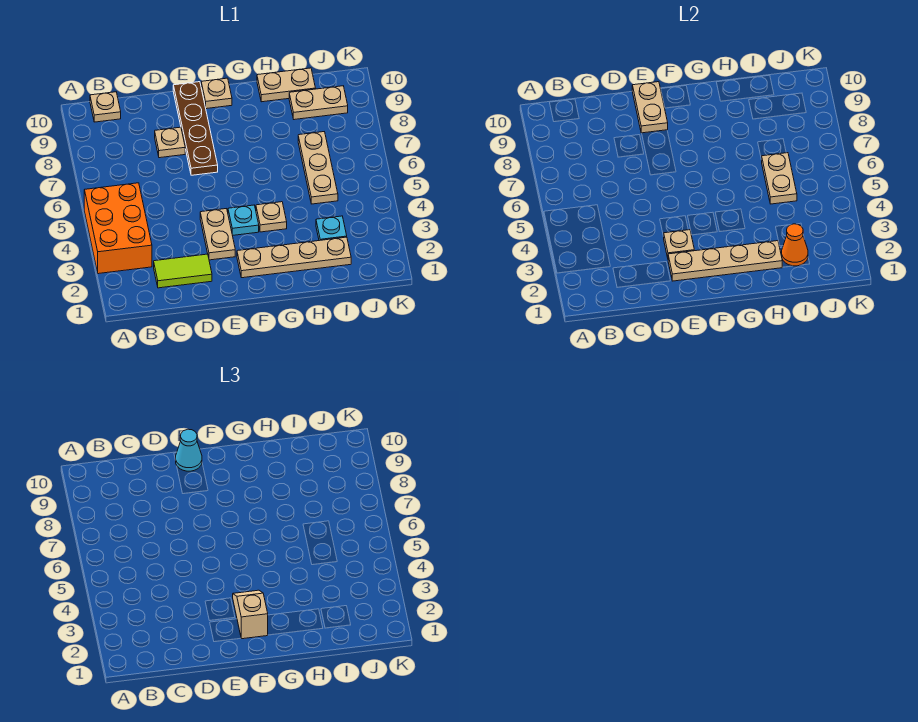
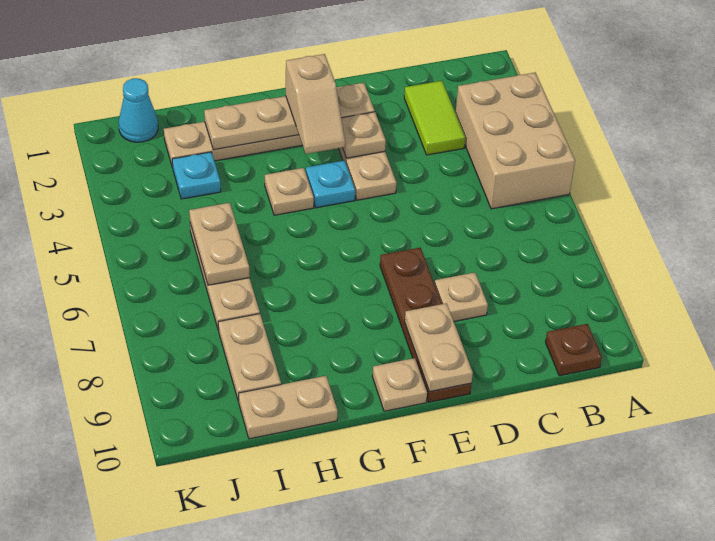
orange 2x3 brick [84,183,152,274] -> tan 2x3 brick [456,73,575,209]
tan 1x1 plate [90,92,121,122] -> brown 1x1 plate [545,324,602,376]
lime 1x2 tile [154,254,212,288] -> lime 1x2 tile turned to [404,81,465,155]
cyan 1x1 cone [176,429,202,471] -> cyan 1x1 cone moved to [119,78,158,142]
orange 1x1 cone [782,224,808,266] -> none
tan 1x2 plate [289,86,348,120] -> tan 1x2 plate turned to [218,314,281,401]

